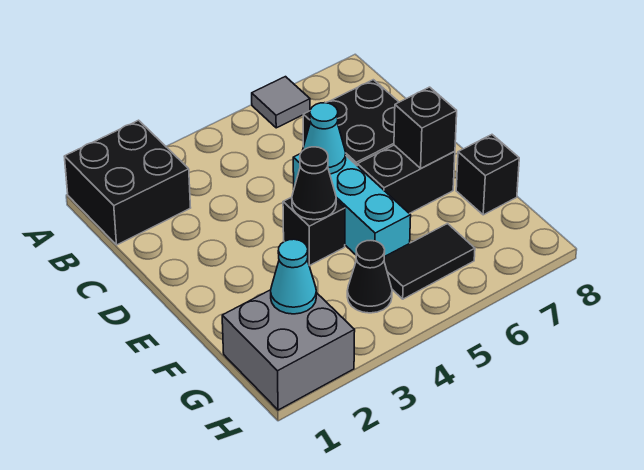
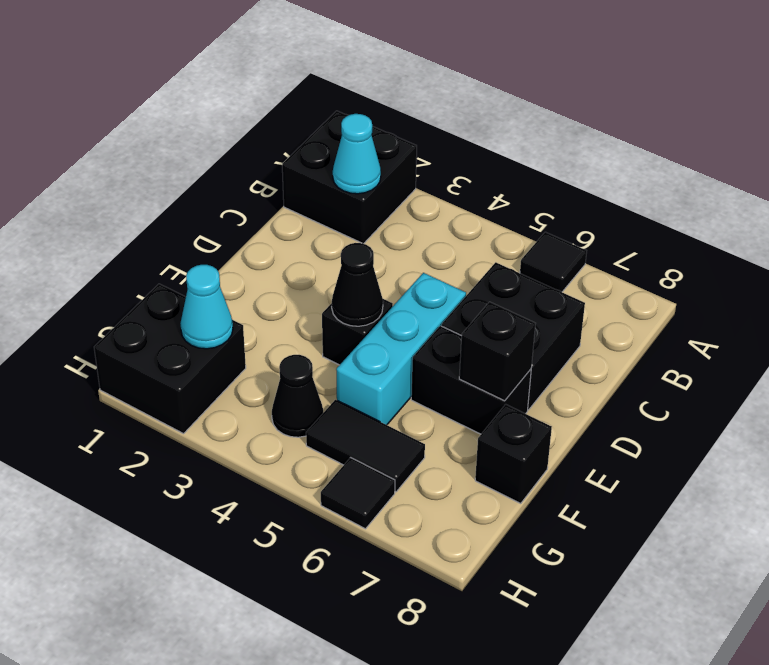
grey 1x1 tile [252,77,310,128] -> black 1x1 tile [520,232,587,292]
cyan 1x1 cone [303,103,346,174] -> cyan 1x1 cone moved to [333,114,381,194]
grey 2x2 brick [222,290,355,410] -> black 2x2 brick [94,284,246,434]
none -> black 1x1 tile [321,458,395,529]

